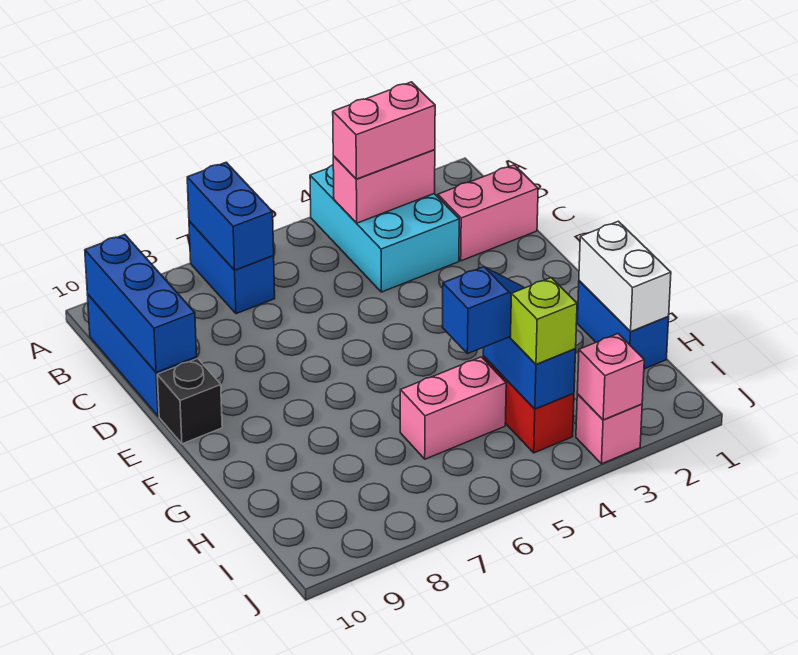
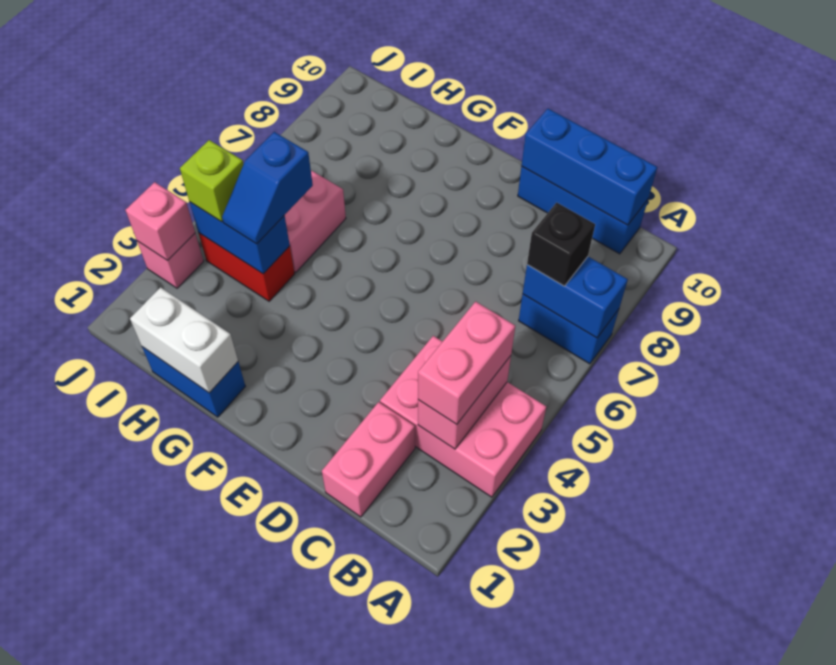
cyan 2x3 brick [310,165,459,292] -> pink 2x3 brick [380,336,546,497]
black 1x1 brick [157,359,222,444] -> black 1x1 brick moved to [527,202,595,286]

